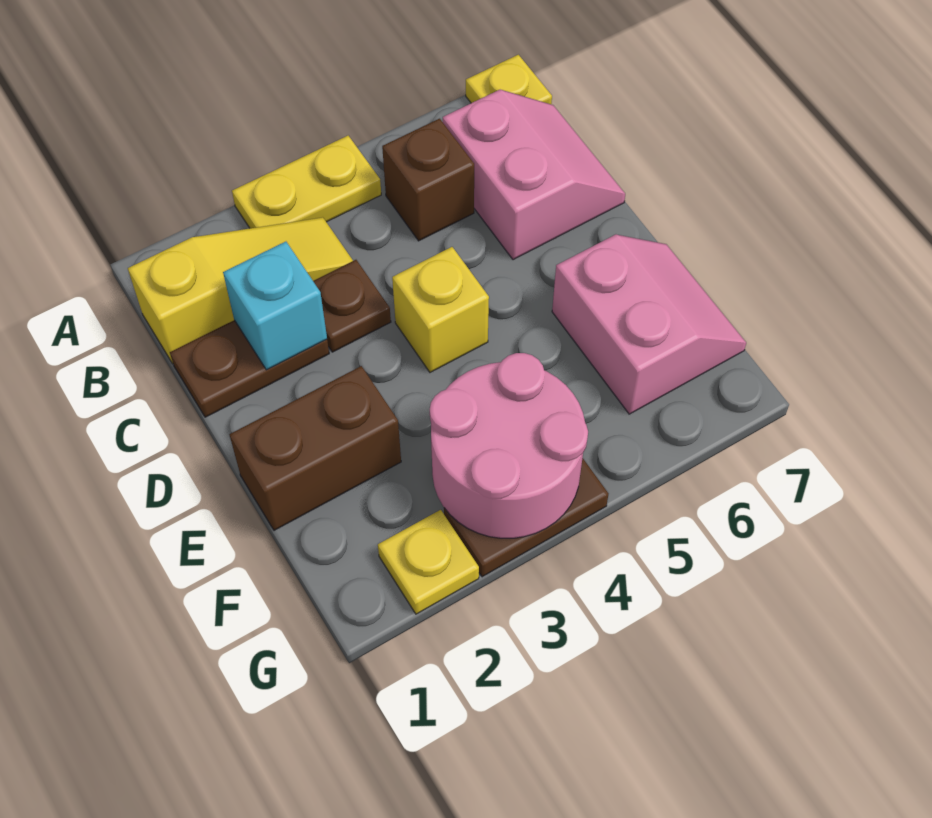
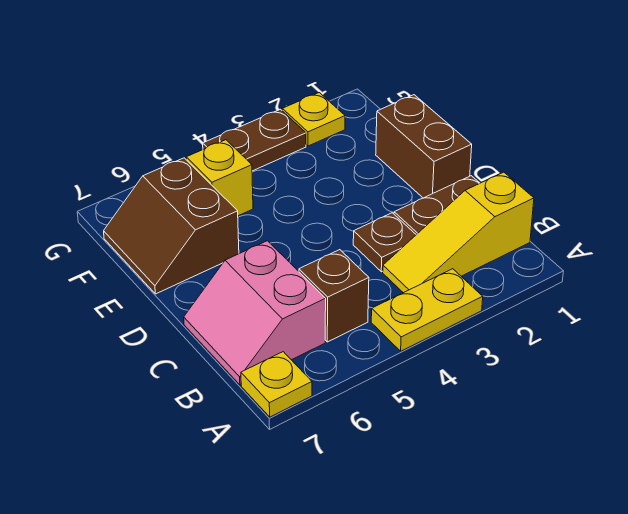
cyan 1x1 brick [223,242,327,370] -> none
yellow 1x1 brick [392,247,489,372] -> yellow 1x1 brick moved to [186,140,253,216]
brown 1x2 brick [229,366,401,530] -> brown 1x2 brick turned to [376,95,472,198]
pink 2x2 slope [552,234,746,414] -> brown 2x2 slope [104,158,239,294]
pink 2x2 round brick [430,353,588,538] -> none

